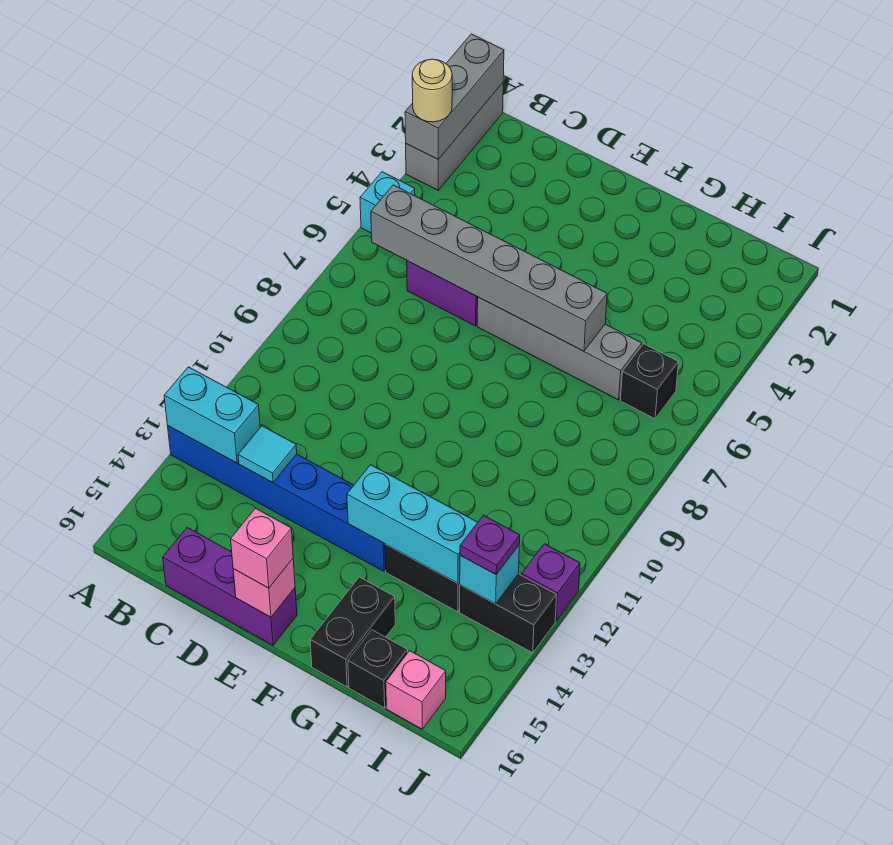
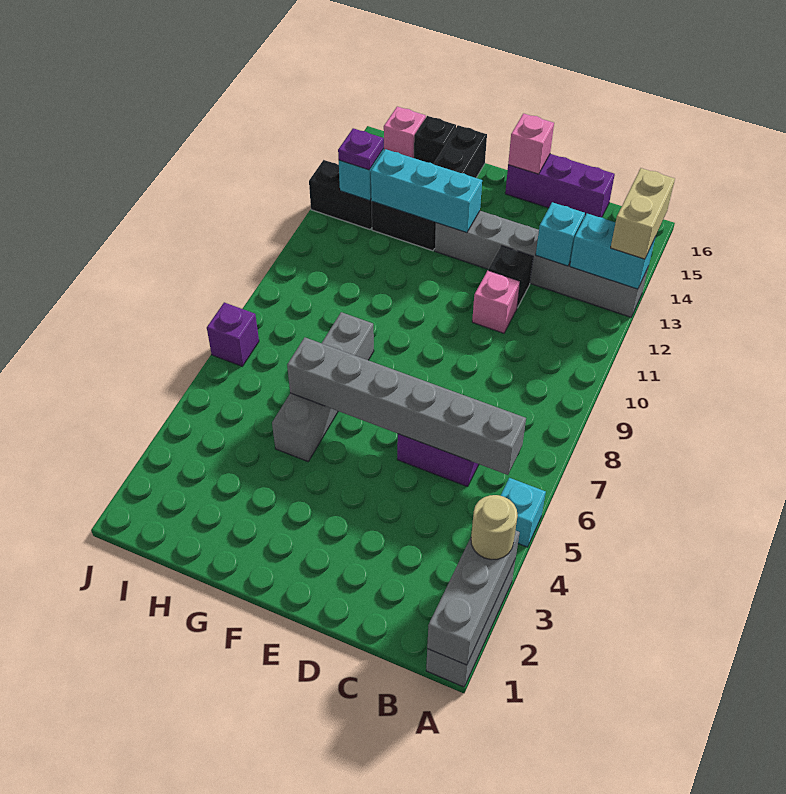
blue 1x6 brick [168,426,386,571] -> grey 1x6 brick [435,211,648,317]
none -> tan 1x2 brick [611,168,675,259]
cyan 1x1 tile [238,426,297,483] -> cyan 1x1 brick [536,202,585,266]
grey 1x4 brick [477,297,642,400] -> grey 1x4 brick turned to [272,312,374,461]
pink 1x1 brick [231,508,293,588] -> pink 1x1 brick moved to [472,271,520,333]
black 1x1 brick [620,344,678,419] -> black 1x1 brick moved to [488,246,533,308]
purple 1x1 brick [521,544,580,621] -> purple 1x1 brick moved to [207,302,259,366]

